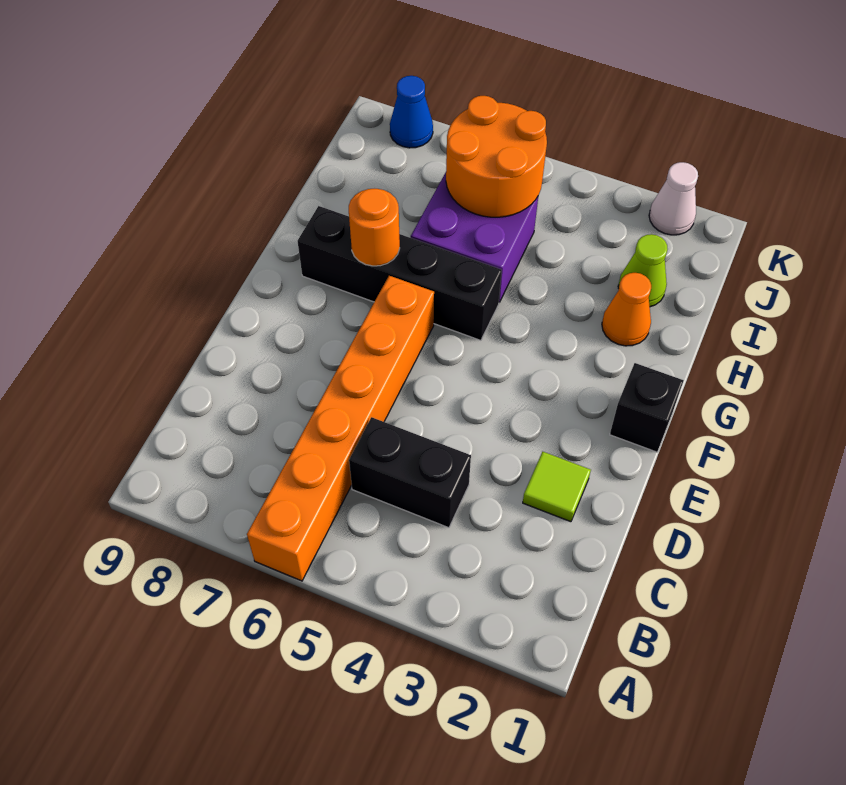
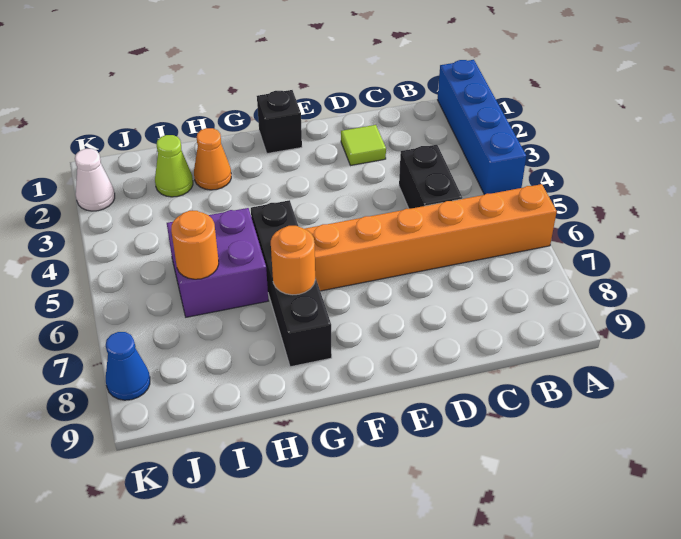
none -> blue 1x4 brick [437,60,526,195]
orange 2x2 round brick [446,96,547,217] -> orange 1x1 round brick [171,211,219,279]

